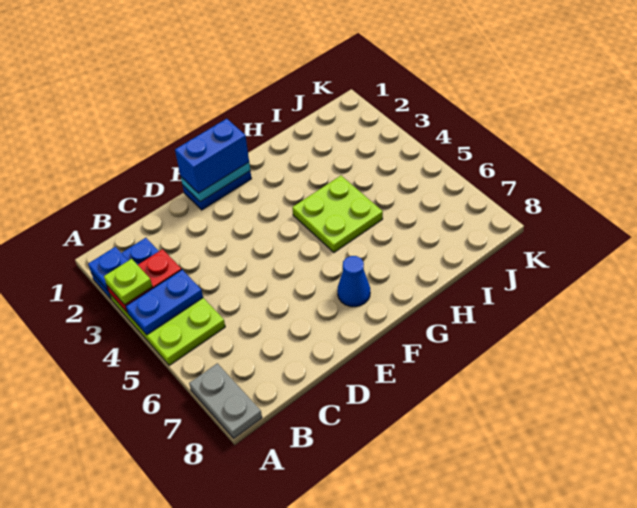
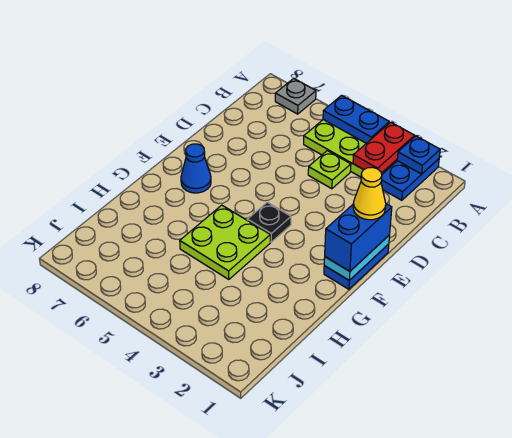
lime 1x1 plate [104,259,152,305] -> lime 1x1 plate moved to [308,151,351,189]
blue 1x2 plate [126,270,203,335] -> blue 1x2 plate turned to [323,95,389,143]
grey 1x2 plate [189,363,262,438] -> grey 1x1 plate [275,78,316,114]
none -> yellow 1x1 cone [353,167,386,220]
none -> black 1x1 plate [247,202,291,242]

